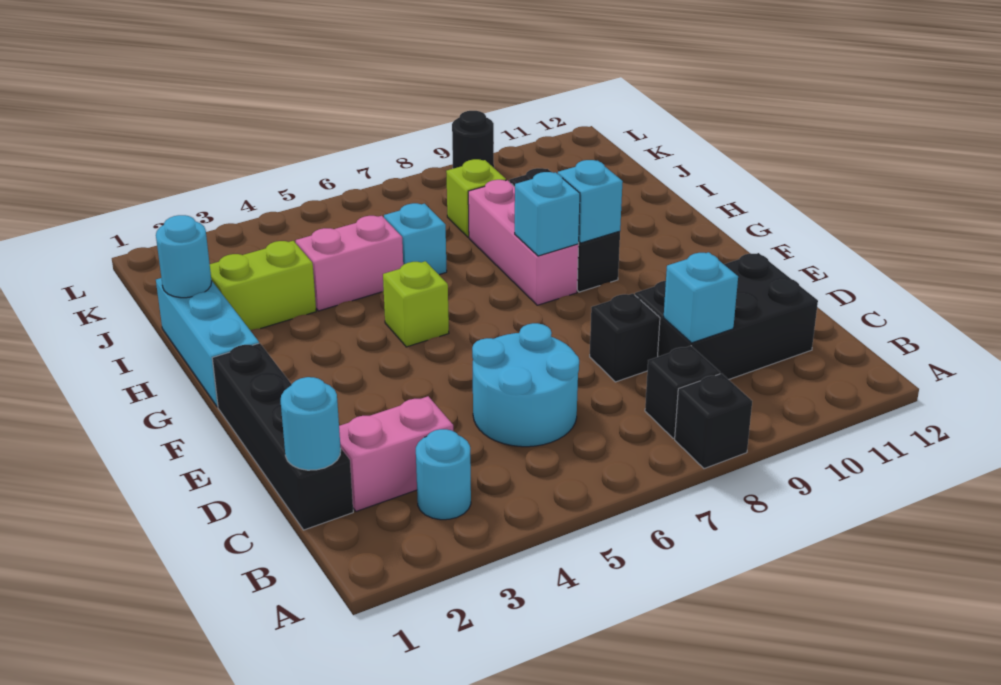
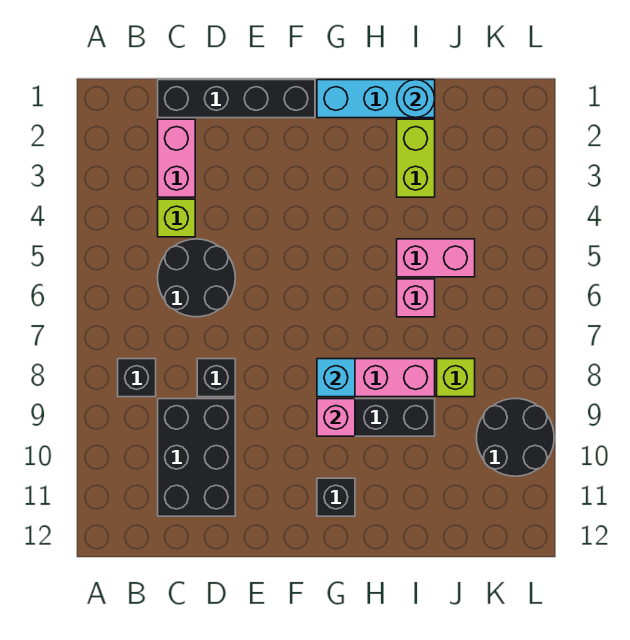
black 1x1 brick [675,373,752,469] -> black 1x1 brick moved to [317,478,355,516]
cyan 1x1 round brick [416,429,471,520] -> none
cyan 1x1 round brick [281,377,341,470] -> none
cyan 2x2 round brick [472,323,579,447] -> black 2x2 round brick [158,239,235,317]
cyan 1x1 brick [664,252,738,343] -> none
lime 1x1 brick [383,261,449,347] -> lime 1x1 brick moved to [158,199,195,237]
cyan 1x1 brick [558,160,623,243] -> pink 1x1 brick [317,399,355,436]
pink 1x2 brick [296,216,403,311] -> pink 1x2 brick turned to [397,239,475,277]
cyan 1x1 brick [384,203,447,275] -> pink 1x1 brick [397,279,435,317]
black 1x1 round brick [452,111,494,169] -> black 2x2 round brick [476,399,554,476]

